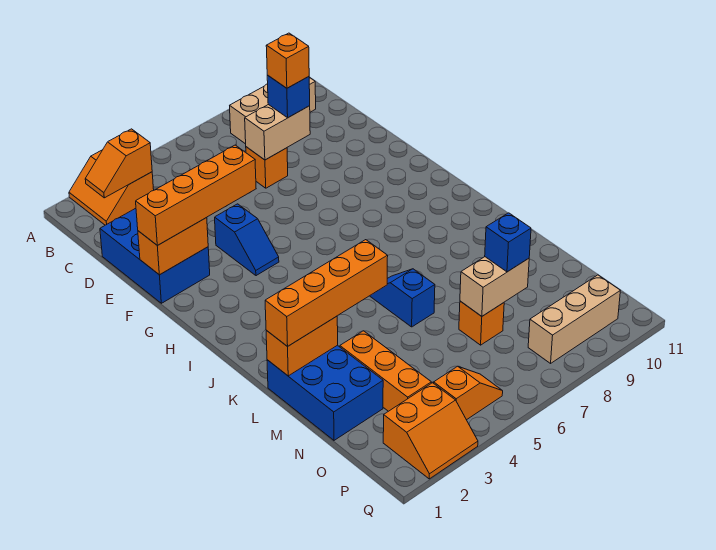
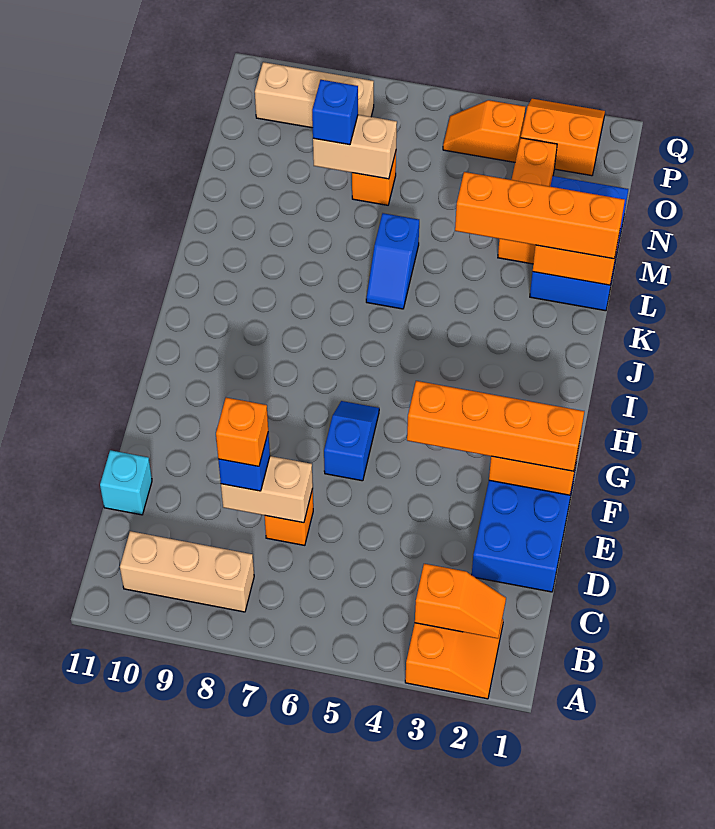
none -> cyan 1x1 brick [100,450,152,515]
blue 1x2 slope [215,204,279,276] -> blue 1x2 slope moved to [324,401,379,481]

